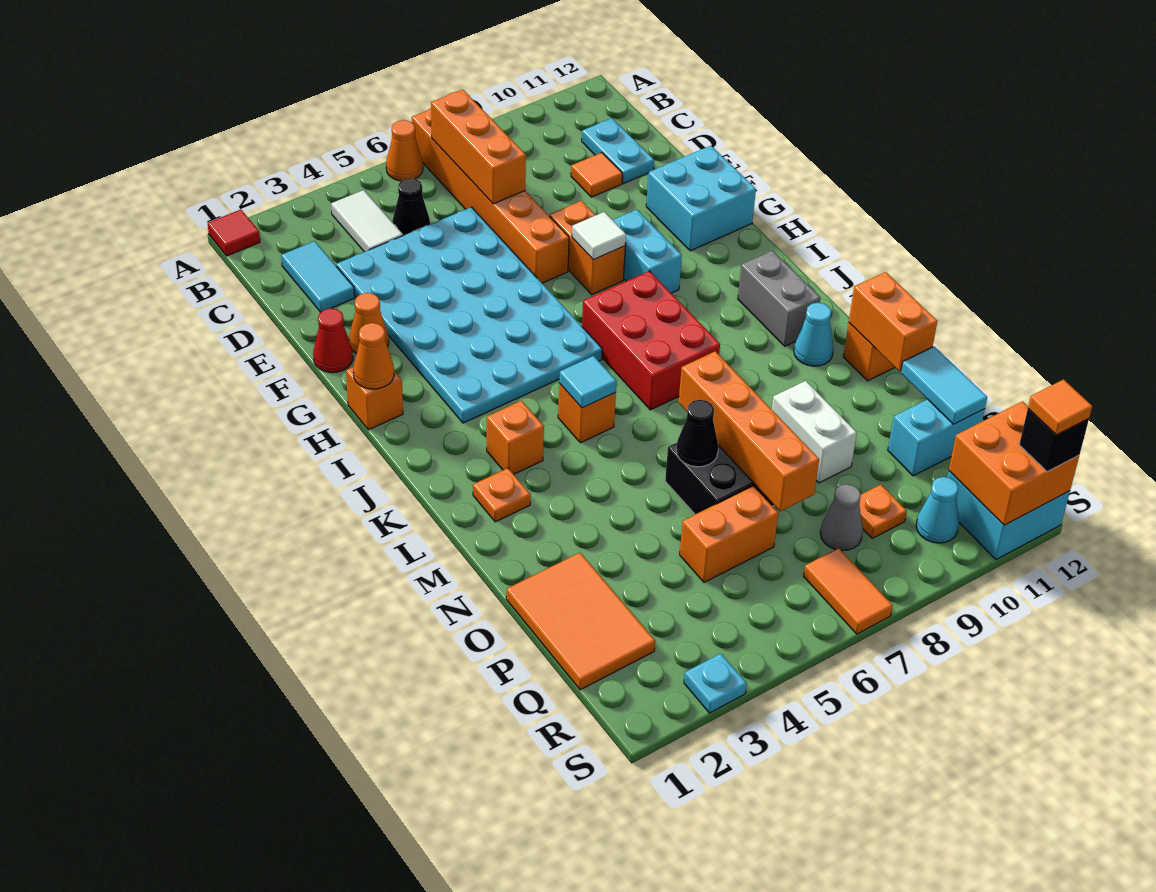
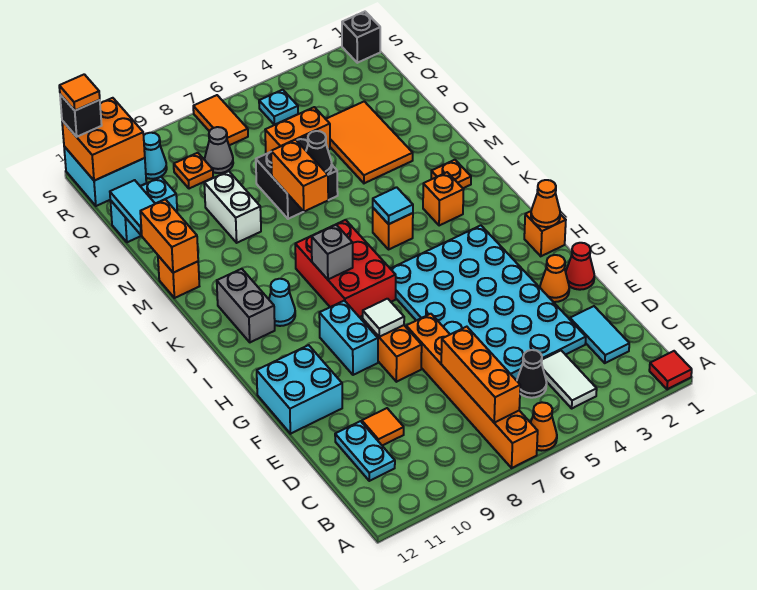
none -> grey 1x1 brick [311,225,353,279]
cyan 1x1 cone [794,303,834,366] -> cyan 1x1 cone moved to [269,279,295,326]
orange 1x4 brick [679,351,819,511] -> orange 1x2 brick [271,140,328,211]
orange 2x3 tile [506,553,655,690] -> orange 2x3 tile moved to [326,101,413,183]
none -> black 1x1 brick [342,12,380,63]
cyan 1x1 plate [684,654,747,713] -> cyan 1x1 plate moved to [259,90,298,125]

